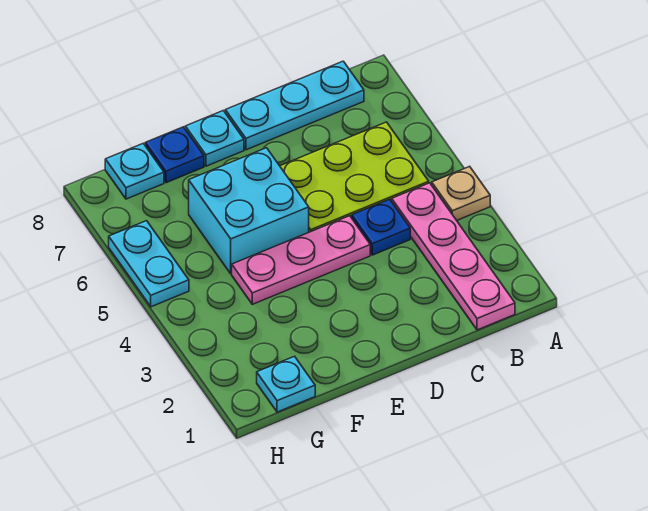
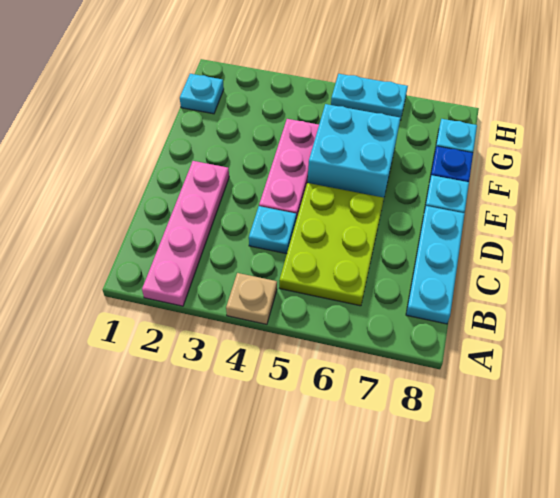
pink 1x4 plate [392,183,515,330] -> pink 1x4 plate turned to [142,161,229,306]
blue 1x1 plate [352,199,410,255] -> cyan 1x1 plate [249,206,296,254]

